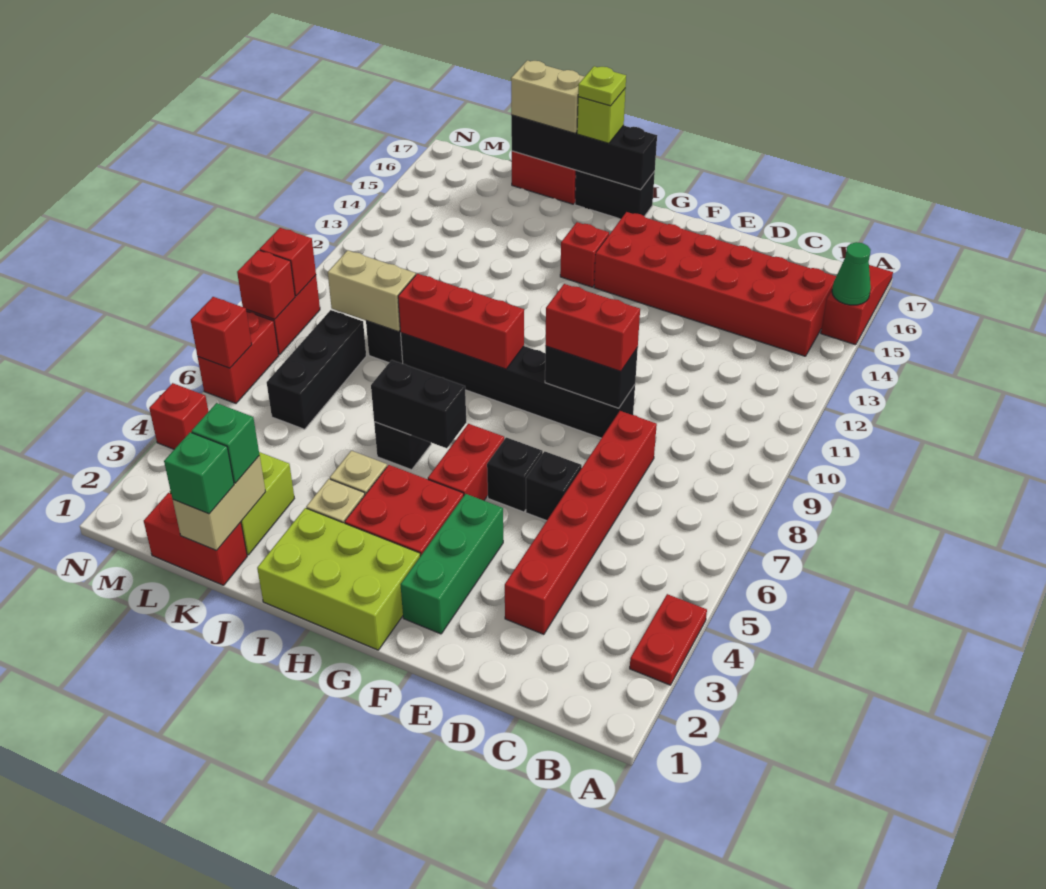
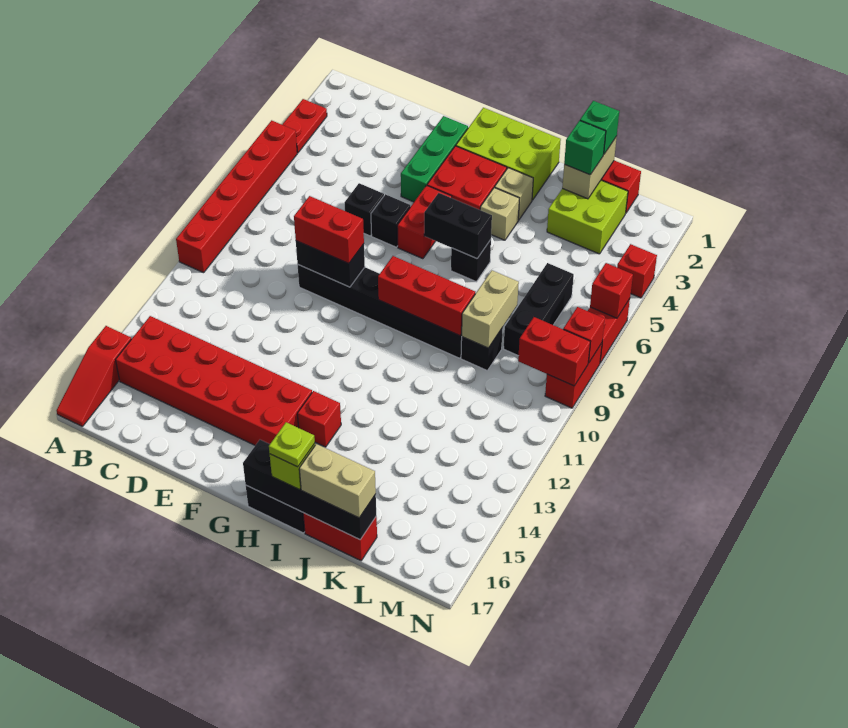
green 1x1 cone [832,242,871,305] -> none
red 1x6 brick [505,411,657,634] -> red 1x6 brick moved to [176,120,297,273]
tan 1x2 brick [328,250,416,332] -> tan 1x2 brick turned to [462,270,519,348]
red 1x1 brick [259,228,316,296] -> red 1x2 brick [518,317,590,386]

